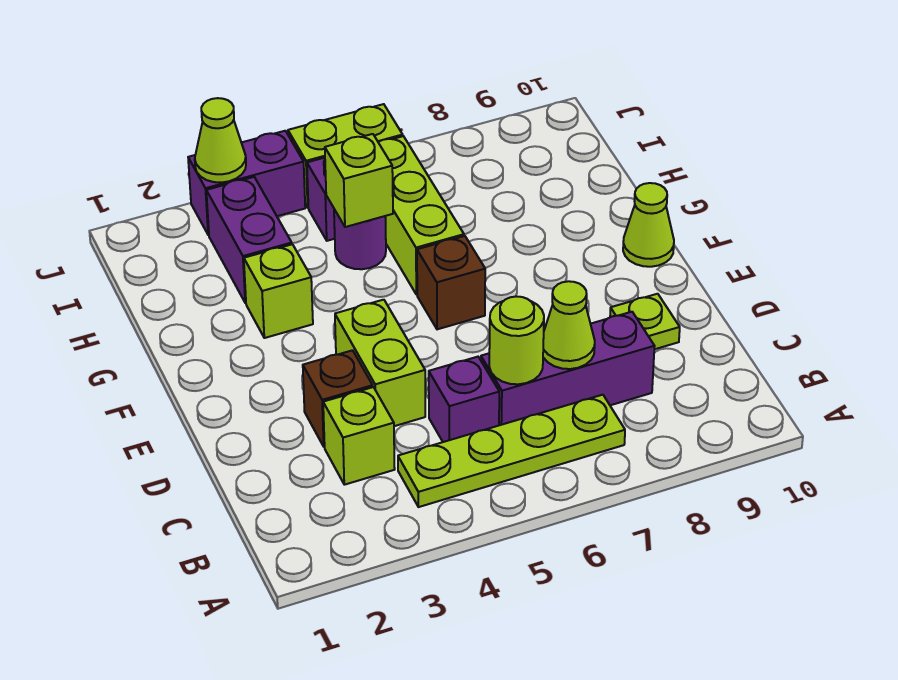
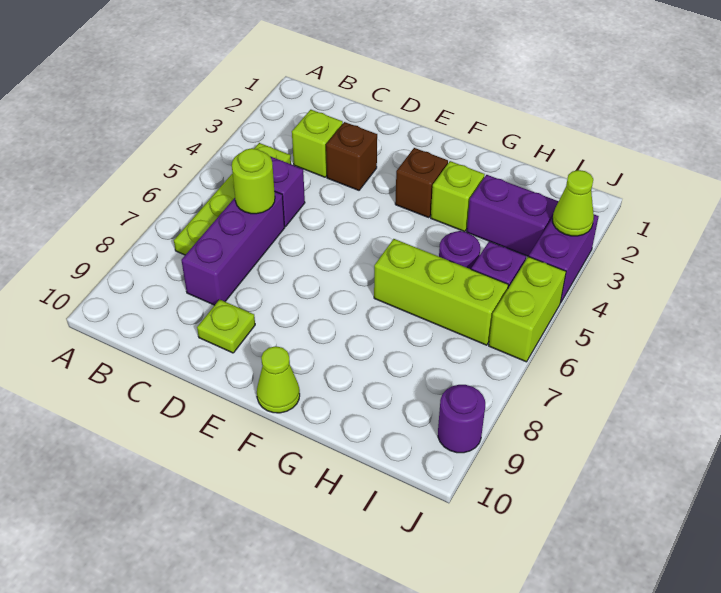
lime 1x1 cone [543,281,595,369] -> none
lime 1x2 brick [335,300,425,426] -> none
brown 1x1 brick [417,236,485,329] -> brown 1x1 brick moved to [395,148,448,218]
lime 1x1 brick [325,134,393,227] -> none
none -> purple 1x1 round brick [438,385,485,453]

